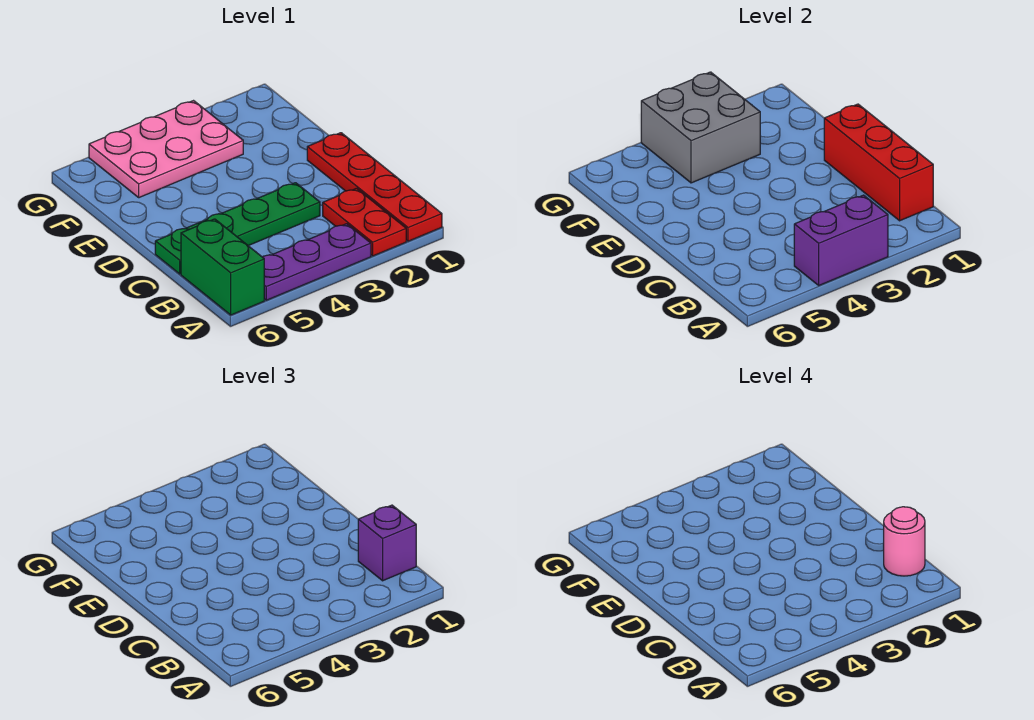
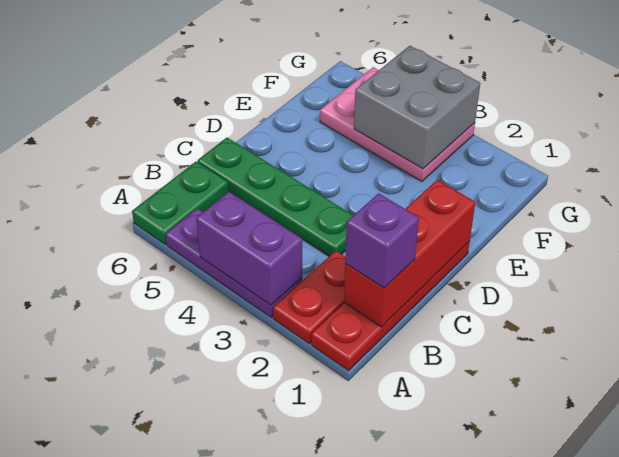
green 1x2 brick [181,219,264,315] -> green 1x2 plate [132,162,228,244]
pink 1x1 round brick [884,507,925,576] -> none

